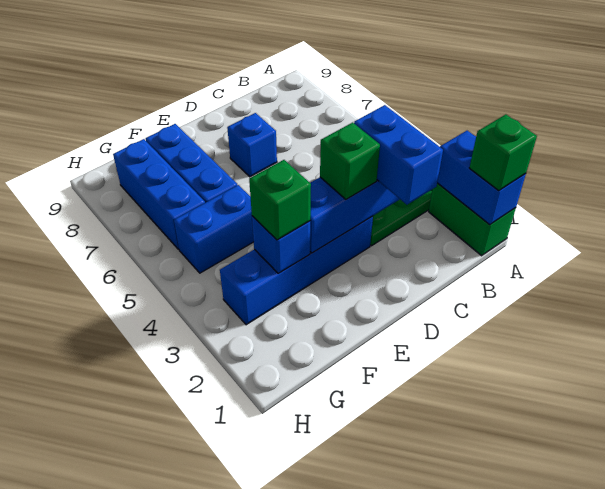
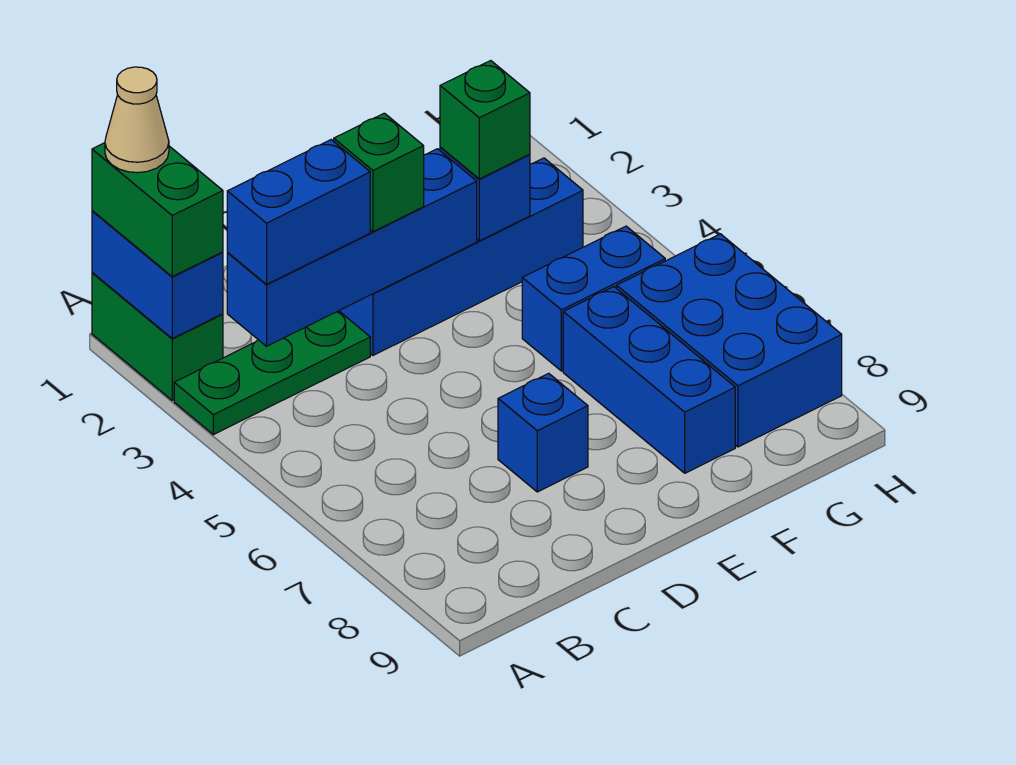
green 1x1 brick [470,114,537,191] -> green 1x2 brick [92,143,223,277]
none -> tan 1x1 cone [105,67,169,173]
blue 1x2 brick [354,105,443,205] -> blue 1x2 brick turned to [227,140,370,284]
blue 1x3 brick [113,139,205,249] -> blue 2x3 brick [617,234,842,447]

